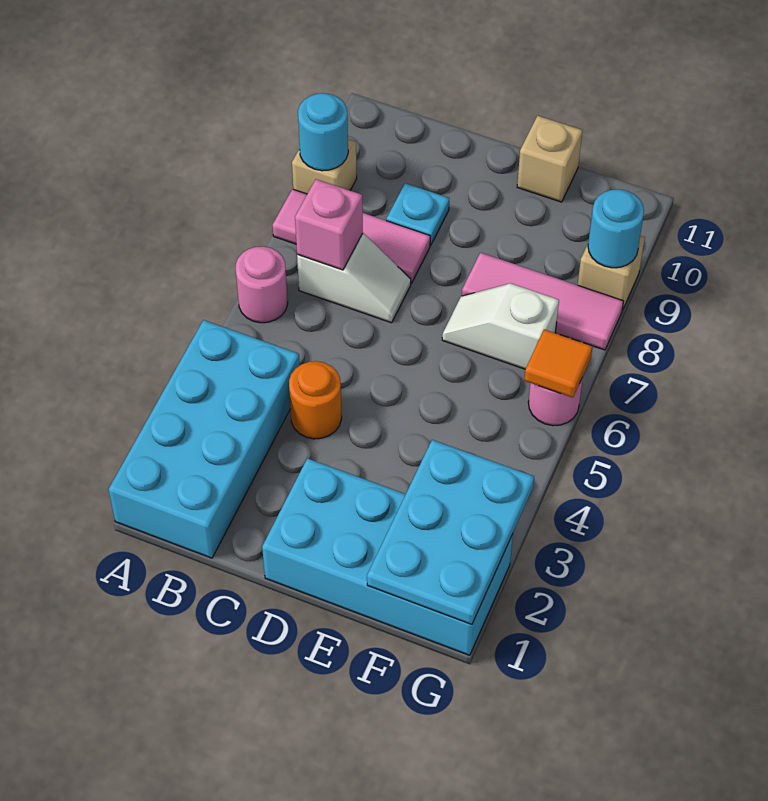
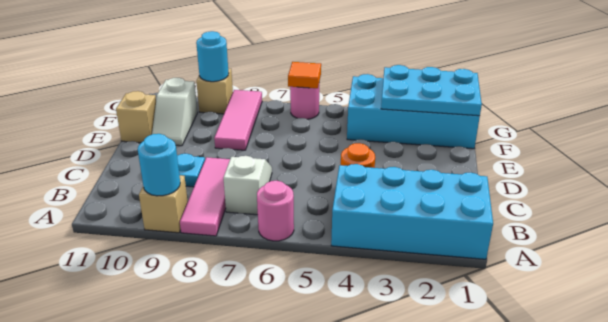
pink 1x1 brick [295,179,363,270] -> none
cyan 2x4 brick [262,458,513,655] -> cyan 2x4 brick turned to [347,74,480,149]
white 1x2 slope [442,283,559,369] -> white 1x2 slope moved to [152,78,198,146]

